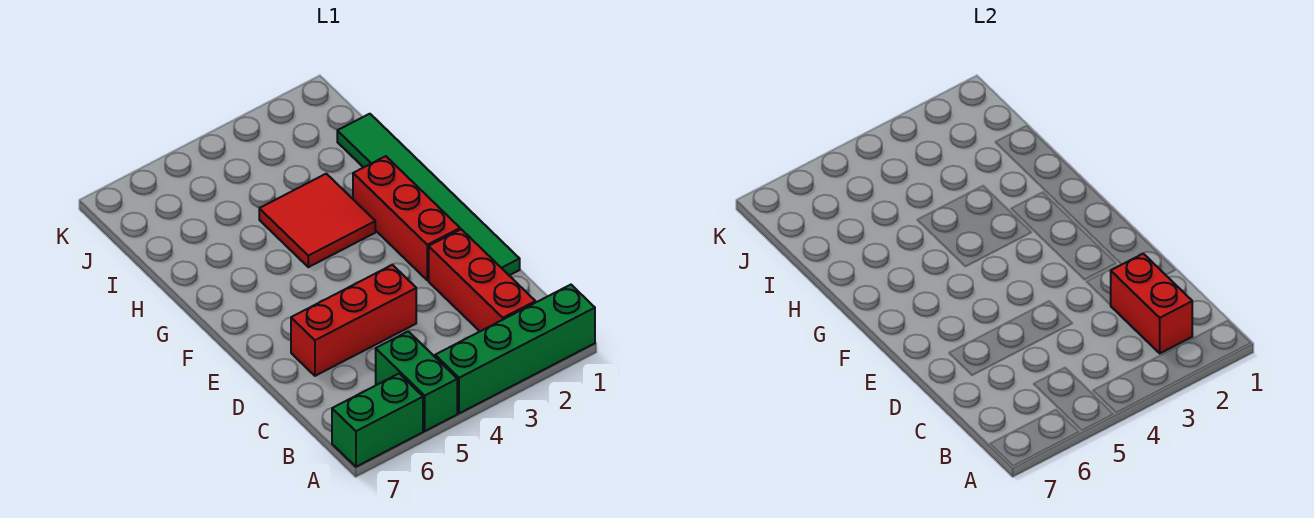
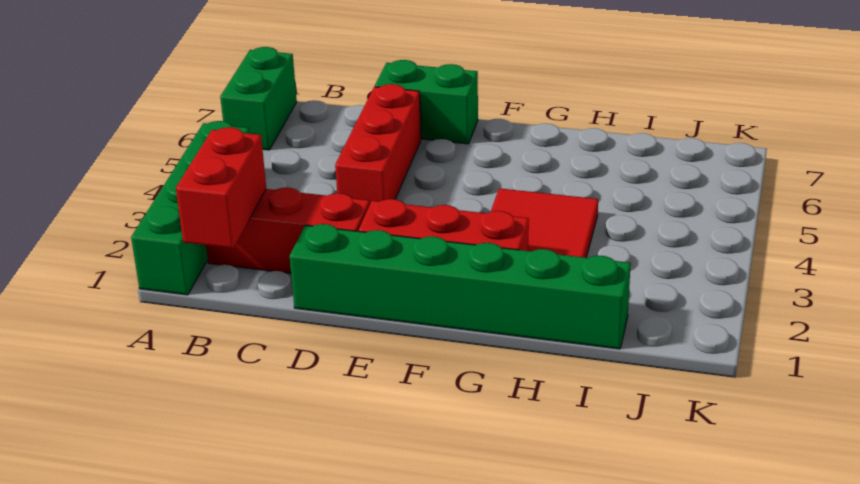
green 1x2 brick [376,331,457,431] -> green 1x2 brick moved to [375,60,478,144]
red 1x2 brick [1111,254,1192,353] -> red 1x2 brick turned to [176,127,266,248]
green 1x6 tile [337,114,520,275] -> green 1x6 brick [290,224,631,349]

